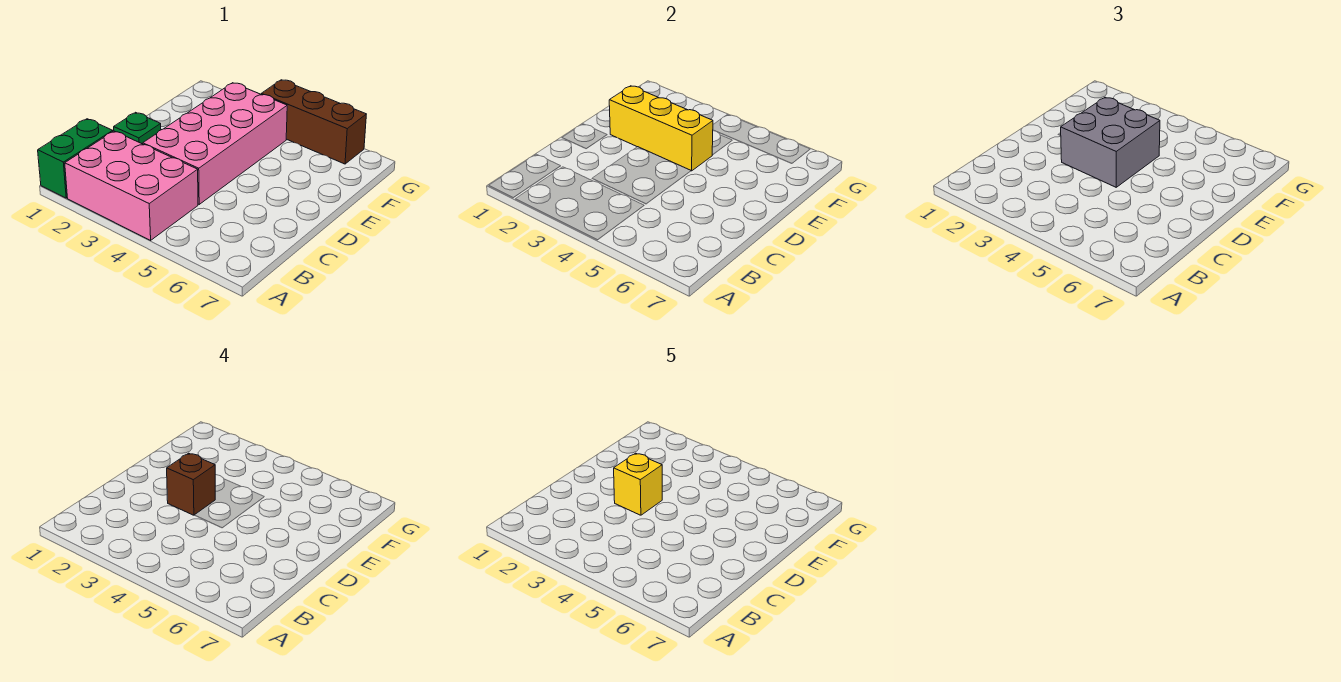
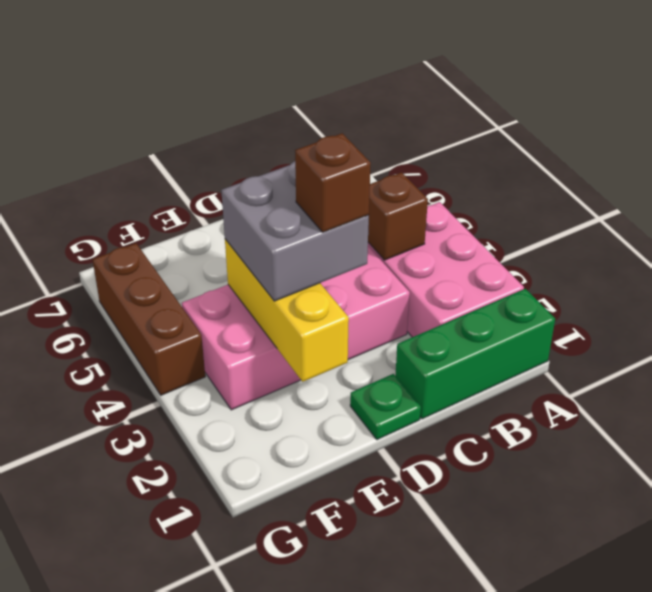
green 1x2 brick [38,119,113,198] -> green 1x3 brick [395,289,555,419]
none -> brown 1x1 brick [368,172,428,260]
yellow 1x1 brick [614,453,662,515] -> none

